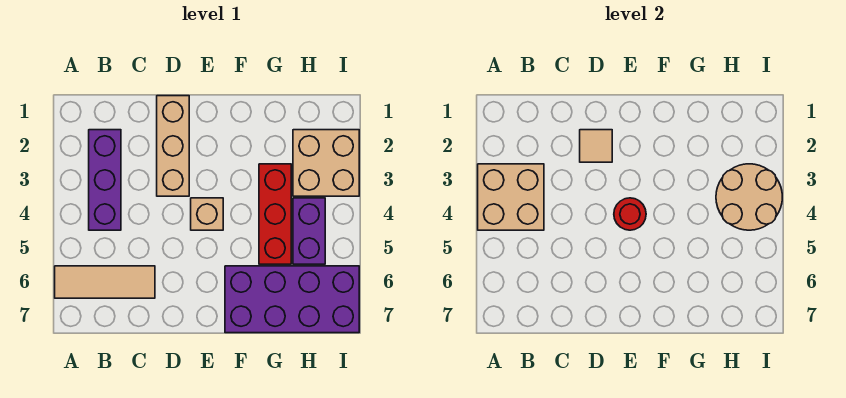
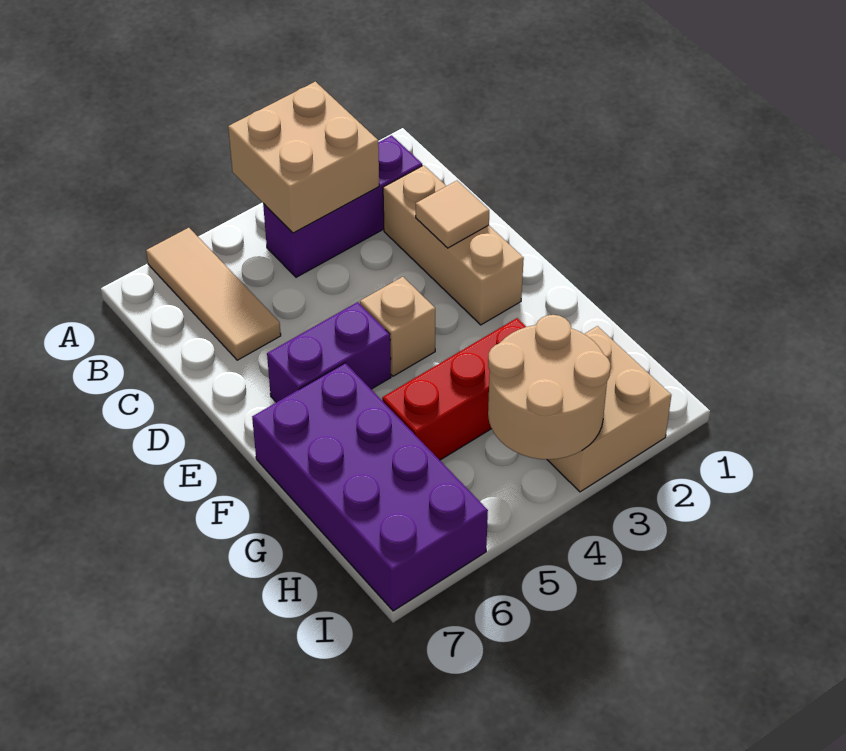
tan 1x3 brick [157,96,189,196] -> tan 1x3 brick turned to [383,165,524,325]
red 1x1 round brick [614,198,646,230] -> none
purple 1x2 brick [293,198,325,264] -> purple 1x2 brick moved to [267,302,391,402]

